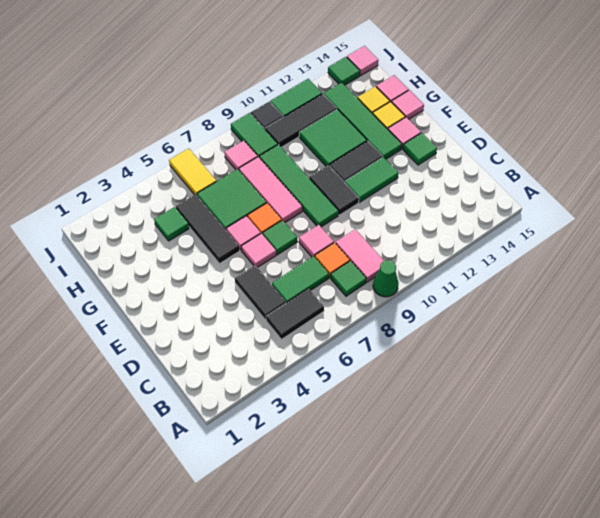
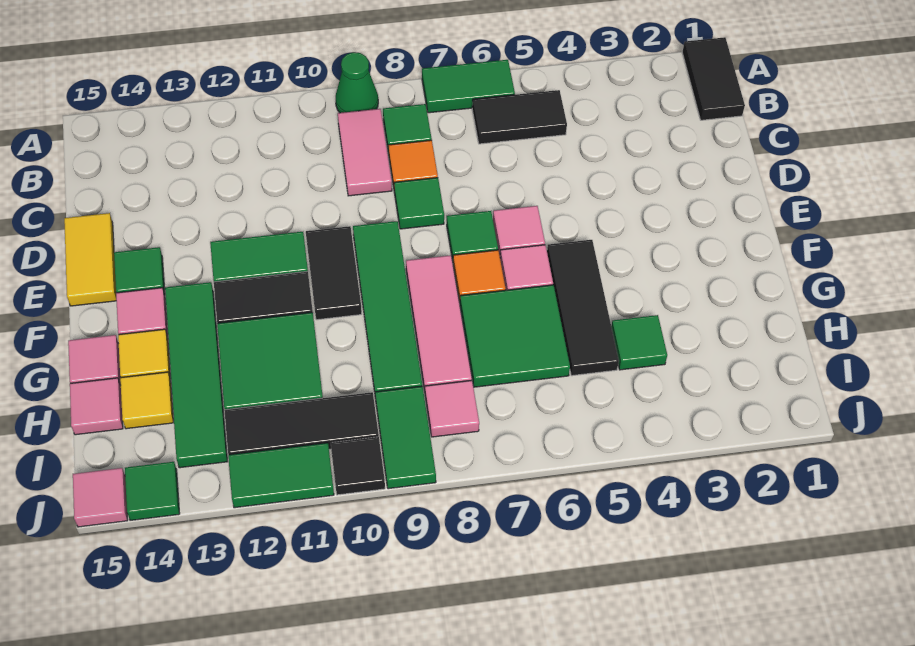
black 1x2 tile [235,265,286,320] -> black 1x2 tile moved to [682,37,745,120]
green 1x2 tile [272,256,329,303] -> green 1x2 tile moved to [422,60,515,113]
pink 1x1 tile [299,225,334,257] -> green 1x1 tile [394,178,444,229]
yellow 1x2 tile [169,148,217,195] -> yellow 1x2 tile moved to [64,213,116,306]

